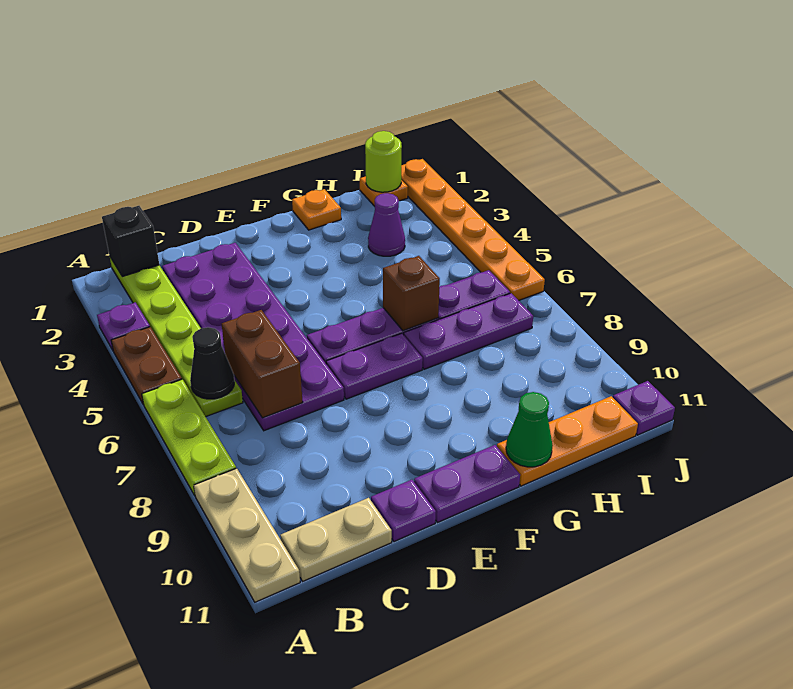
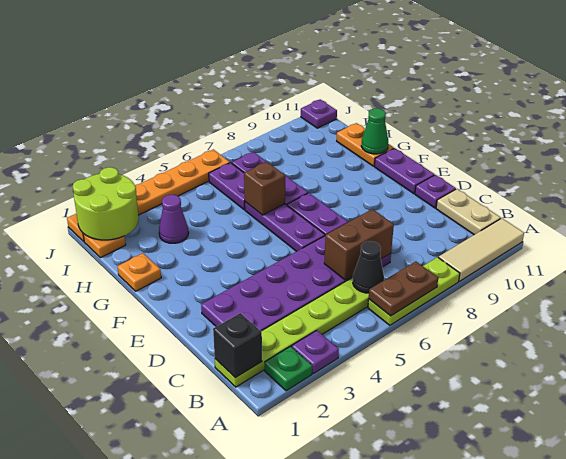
none -> green 1x1 plate [265,346,312,391]
brown 1x2 plate [111,327,182,405] -> brown 1x2 plate moved to [369,261,438,316]
tan 1x3 plate [194,468,300,602] -> tan 1x3 tile [438,218,524,281]
orange 1x3 plate [497,396,638,486] -> orange 1x2 plate [337,123,394,166]
lime 1x1 round brick [365,131,402,192] -> lime 2x2 round brick [73,167,139,240]

